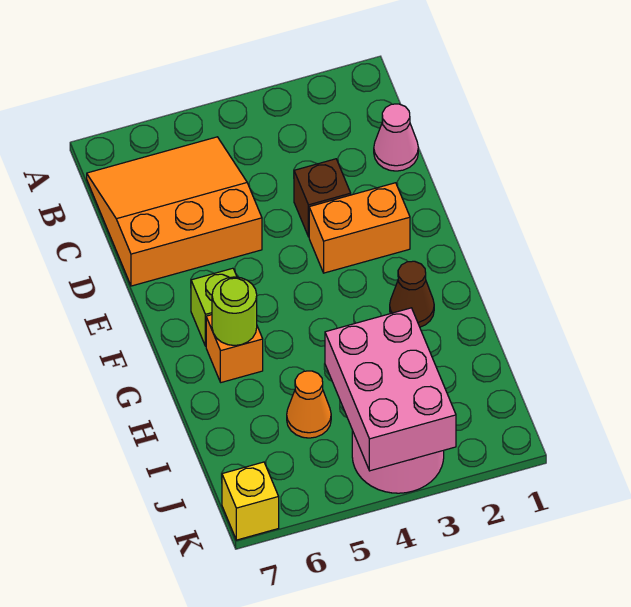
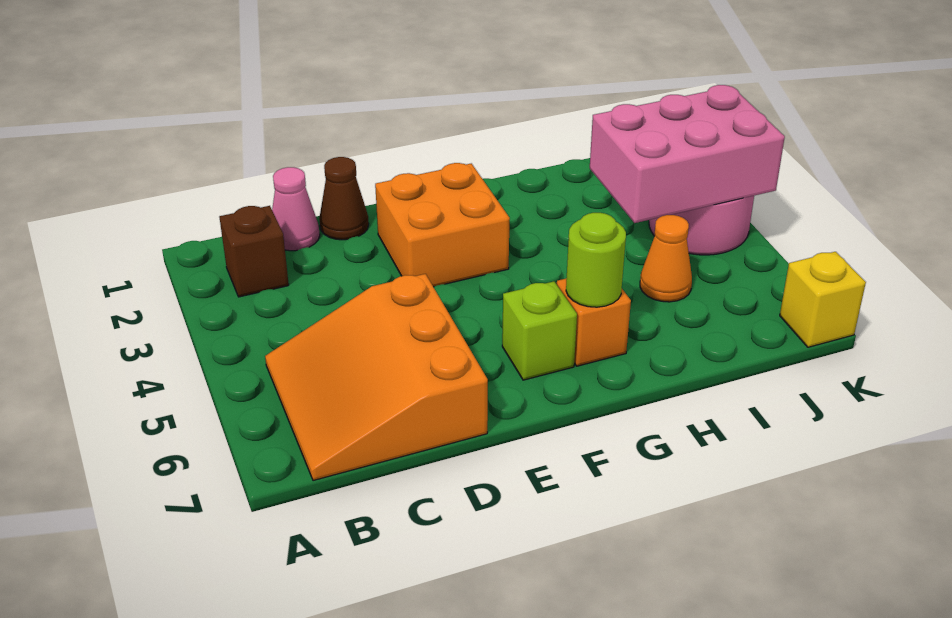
brown 1x1 brick [294,159,351,237] -> brown 1x1 brick moved to [219,206,289,297]
orange 1x2 brick [309,183,410,273] -> orange 2x2 brick [375,163,510,287]
brown 1x1 cone [390,261,434,327] -> brown 1x1 cone moved to [319,157,369,240]

